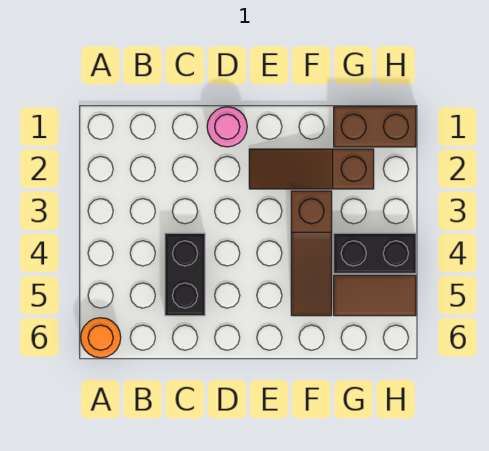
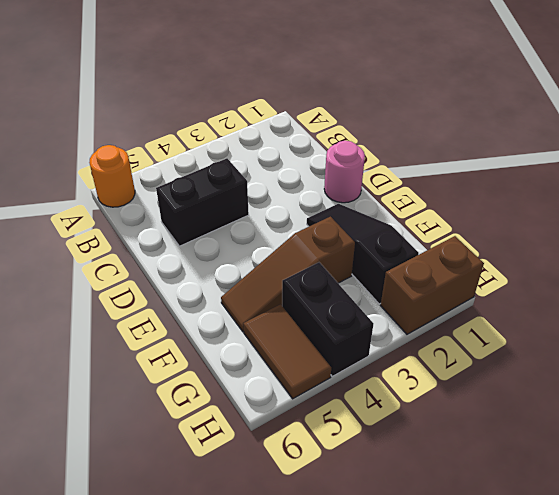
brown 1x3 slope [249,149,374,189] -> black 1x3 slope [307,204,419,304]
brown 1x2 brick [334,107,416,147] -> brown 1x2 brick turned to [381,236,484,334]

